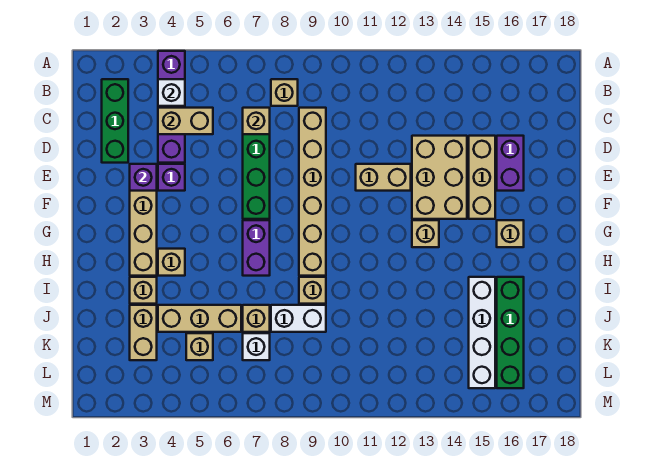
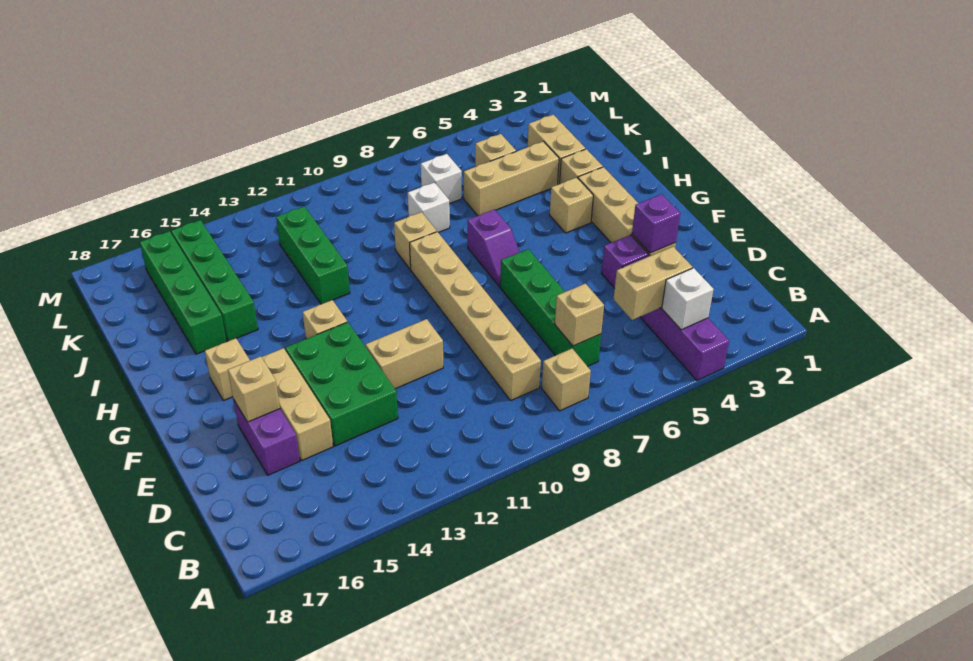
green 1x3 brick [102,79,128,163] -> green 1x3 brick moved to [276,206,350,304]
tan 2x3 brick [412,136,467,219] -> green 2x3 brick [285,322,398,446]
purple 1x2 brick [243,220,270,276] -> purple 1x2 slope [468,209,520,287]
white 1x4 brick [469,277,495,388] -> green 1x4 brick [171,220,258,341]
tan 1x1 brick [243,305,270,332] -> tan 1x1 brick moved to [228,356,280,422]
white 1x2 brick [271,305,326,332] -> white 1x1 brick [408,182,450,233]

